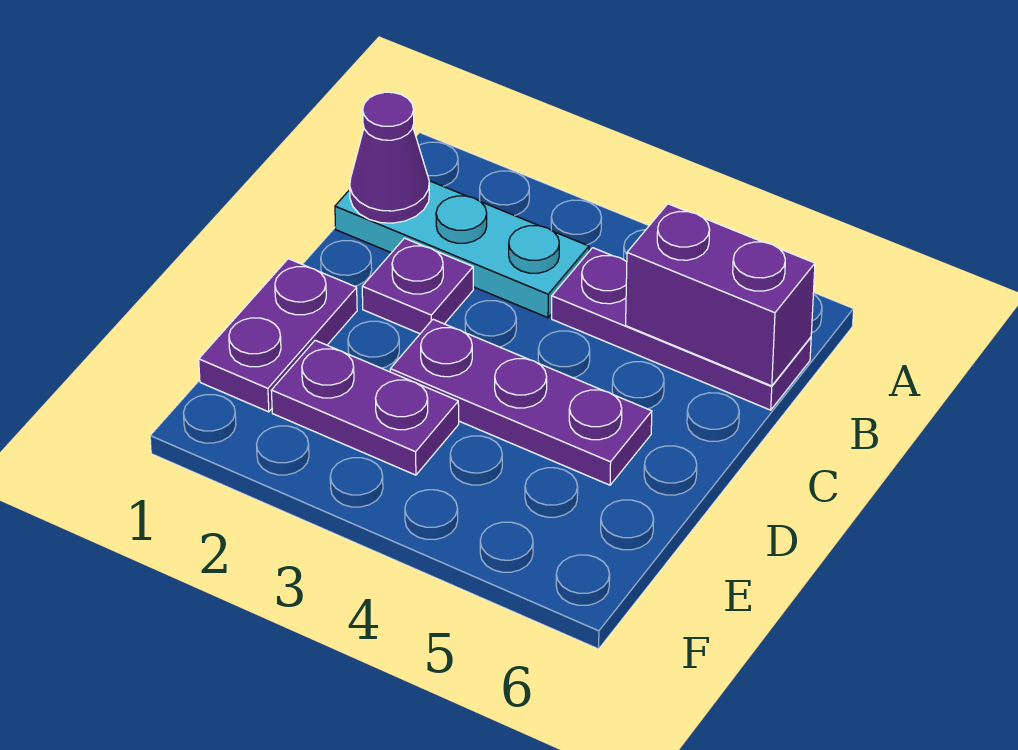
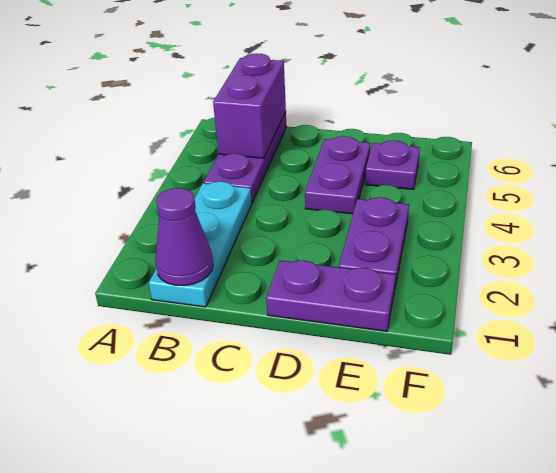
purple 1x1 plate [362,238,473,334] -> purple 1x1 plate moved to [365,141,420,189]
purple 1x3 plate [390,319,652,485] -> purple 1x2 plate [305,136,370,214]

